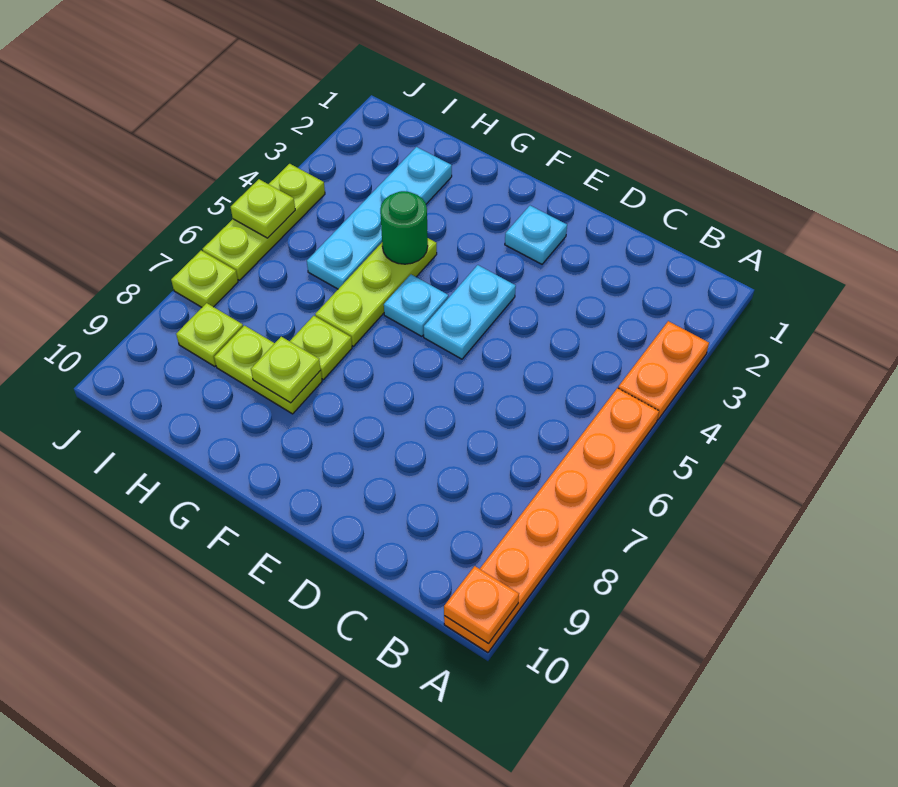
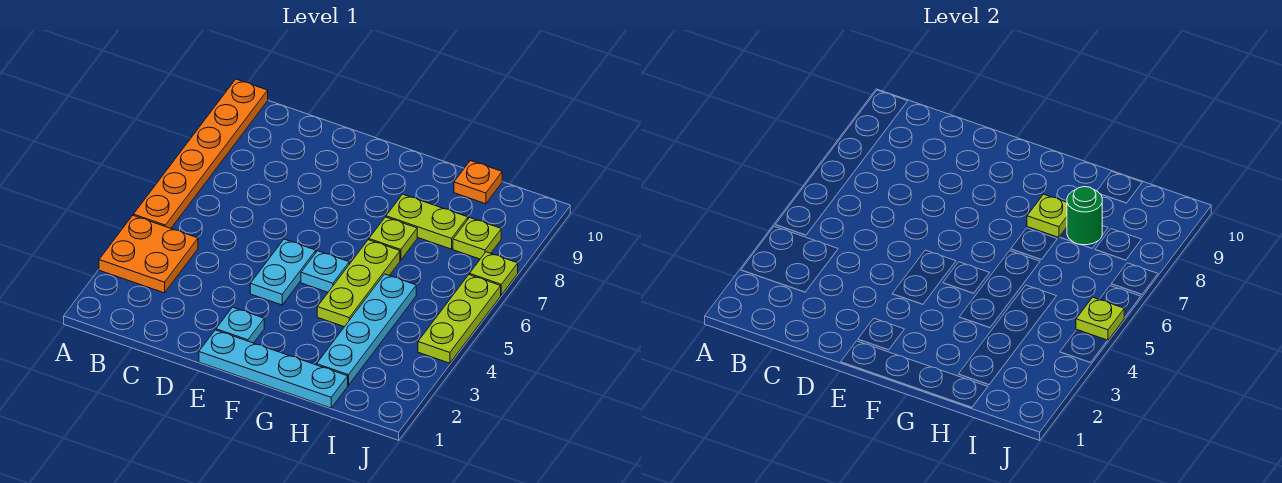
orange 1x2 plate [618,321,709,420] -> orange 2x2 plate [99,216,198,293]
orange 1x1 plate [444,566,519,644] -> orange 1x1 plate moved to [454,161,502,204]
none -> cyan 1x4 plate [199,330,348,408]
green 1x1 round brick [380,191,428,264] -> green 1x1 round brick moved to [1067,187,1102,245]

